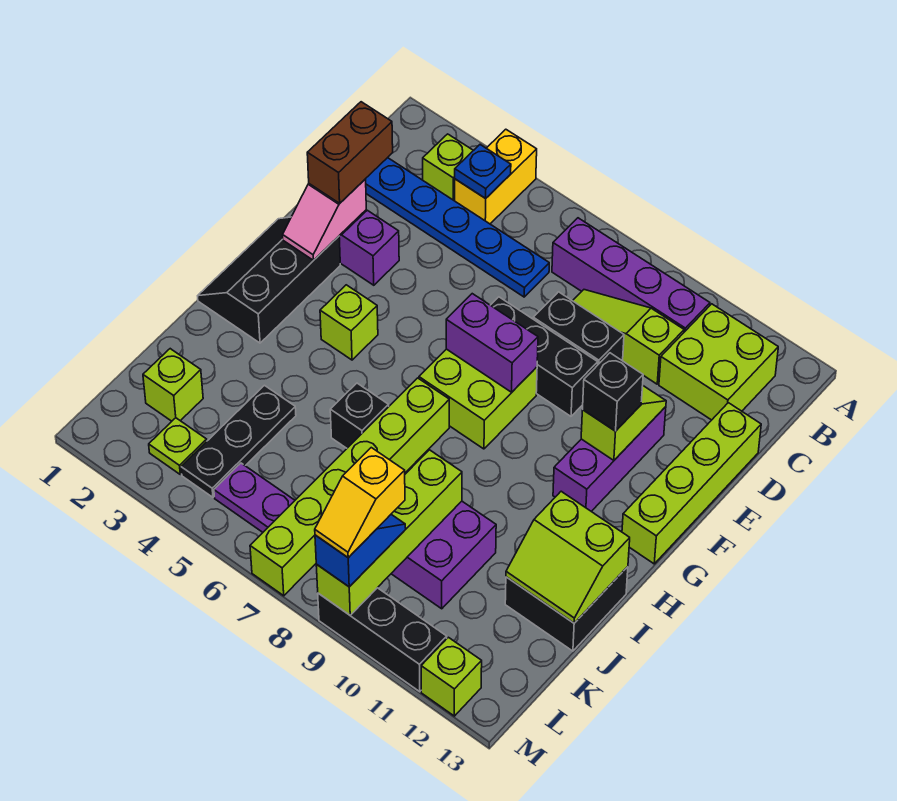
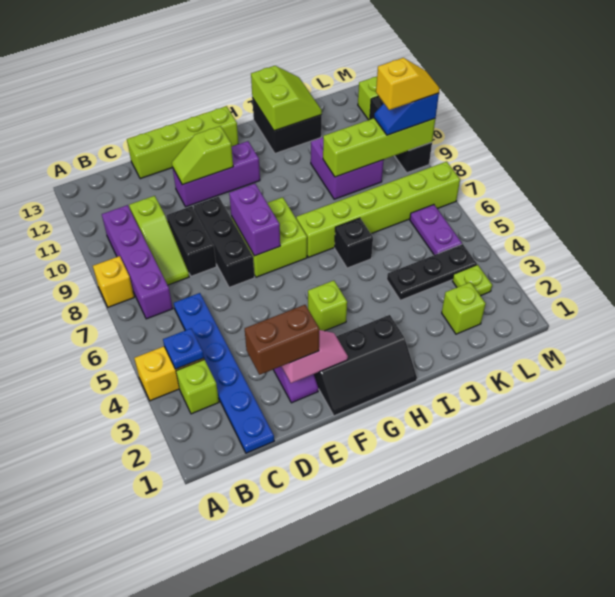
none -> yellow 1x1 brick [93,256,134,307]
lime 2x2 brick [659,304,778,420] -> none
black 1x1 brick [583,353,643,431] -> none

